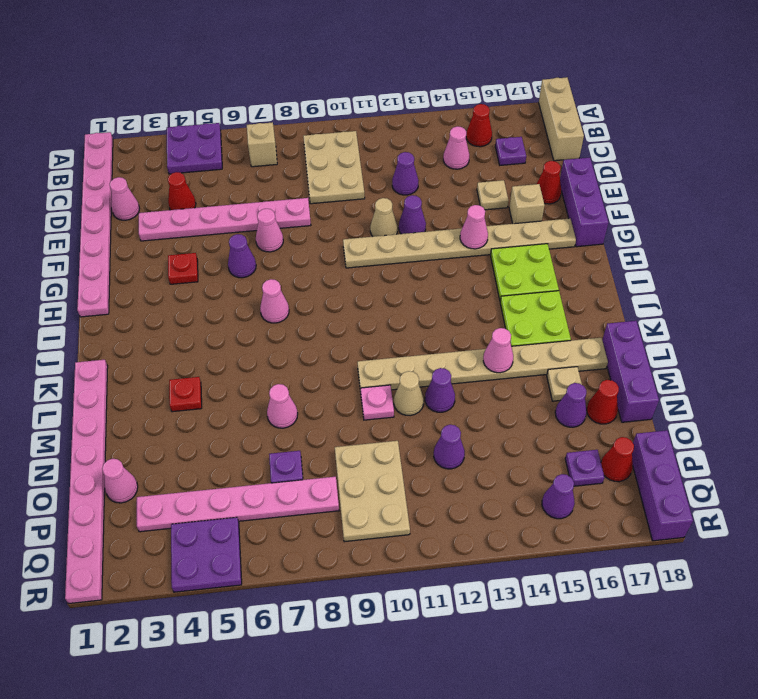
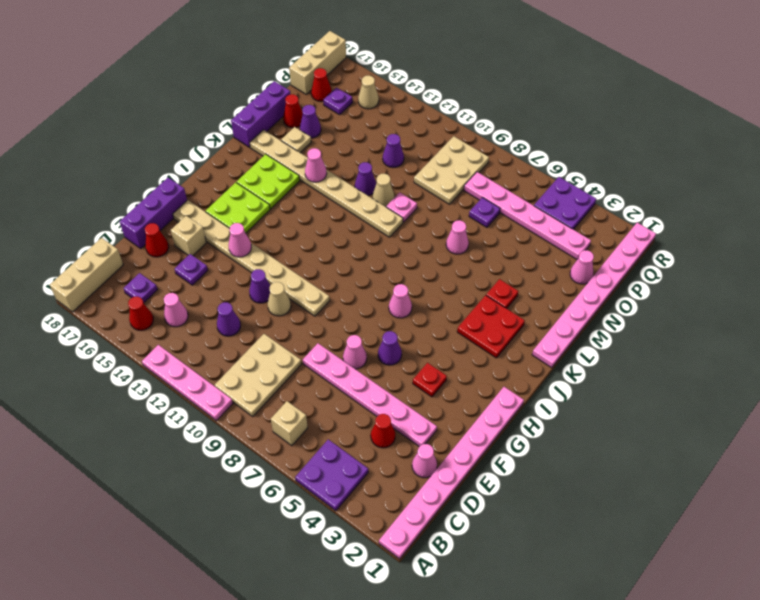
none -> pink 1x4 plate [142,345,233,421]
tan 1x1 plate [477,180,509,210] -> purple 1x1 plate [175,254,208,285]
none -> red 2x2 plate [457,295,525,358]
purple 1x3 brick [632,430,693,541] -> tan 1x3 brick [289,31,346,94]
purple 1x1 cone [542,474,575,519] -> tan 1x1 cone [358,76,379,109]

